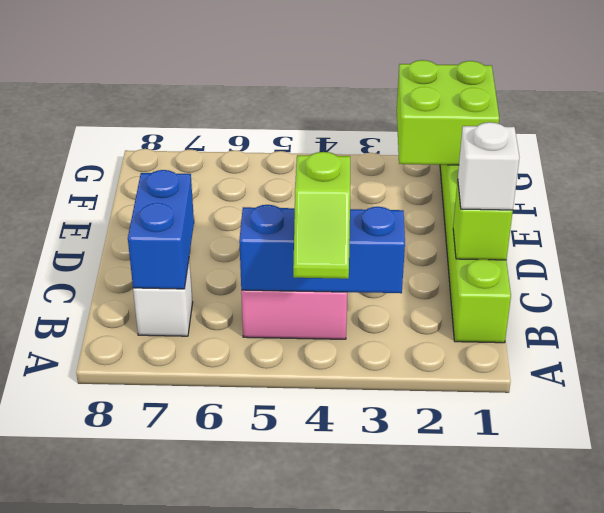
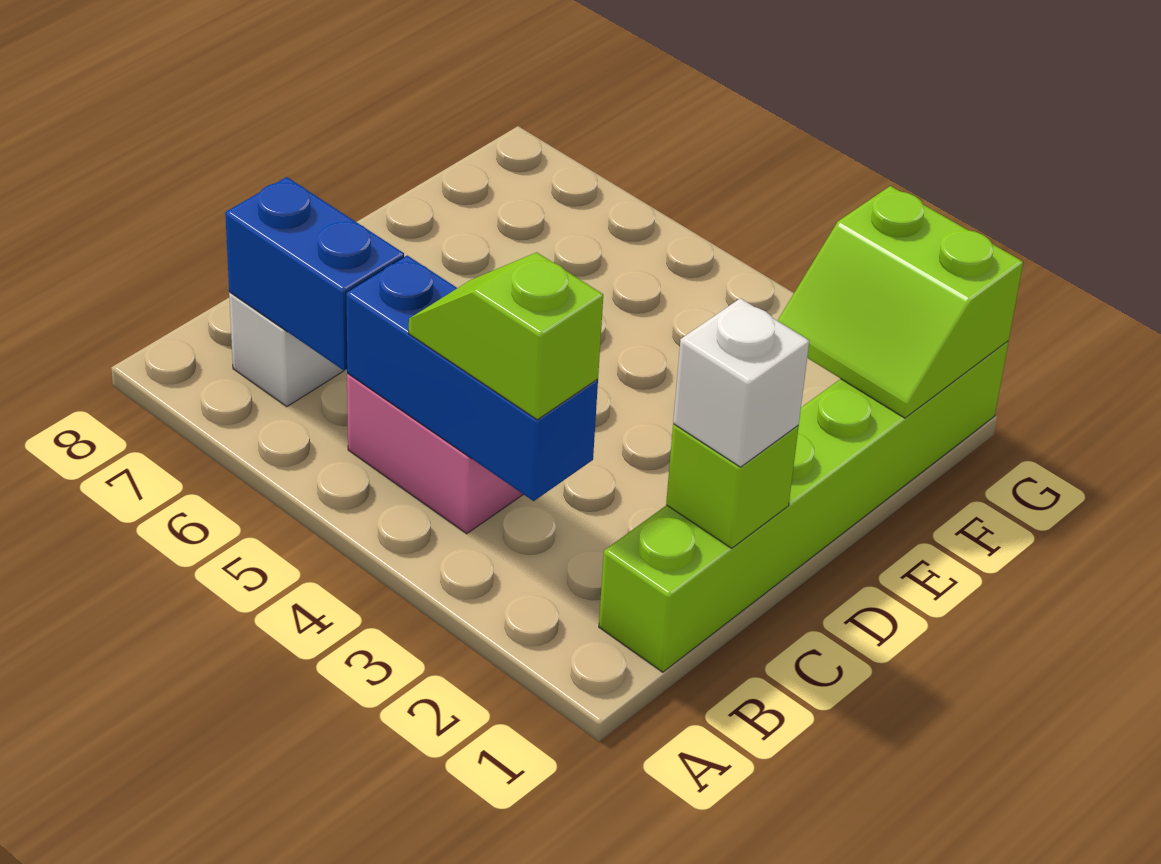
lime 1x2 slope [293,152,350,279] -> lime 1x2 slope turned to [409,252,603,420]
blue 1x2 brick [128,170,194,289] -> blue 1x2 brick turned to [225,177,404,371]
lime 2x2 brick [397,60,499,165] -> lime 2x2 slope [777,186,1023,418]

